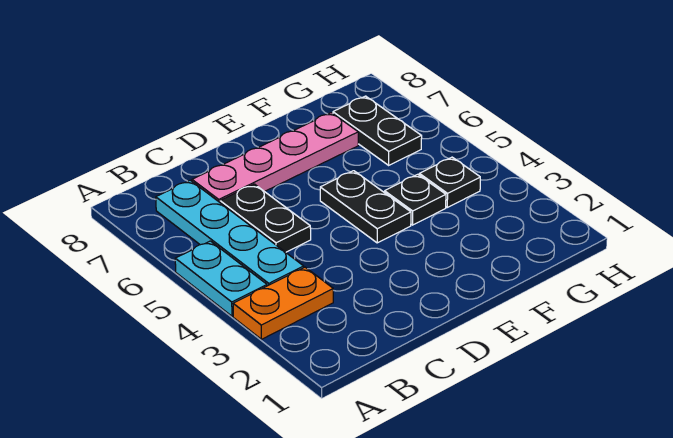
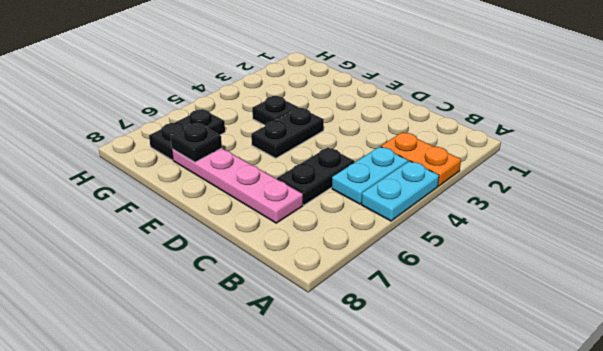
cyan 1x4 plate [156,180,304,286] -> cyan 1x2 plate [332,147,408,204]
black 1x1 plate [419,157,480,207] -> black 1x1 plate moved to [171,123,222,162]

